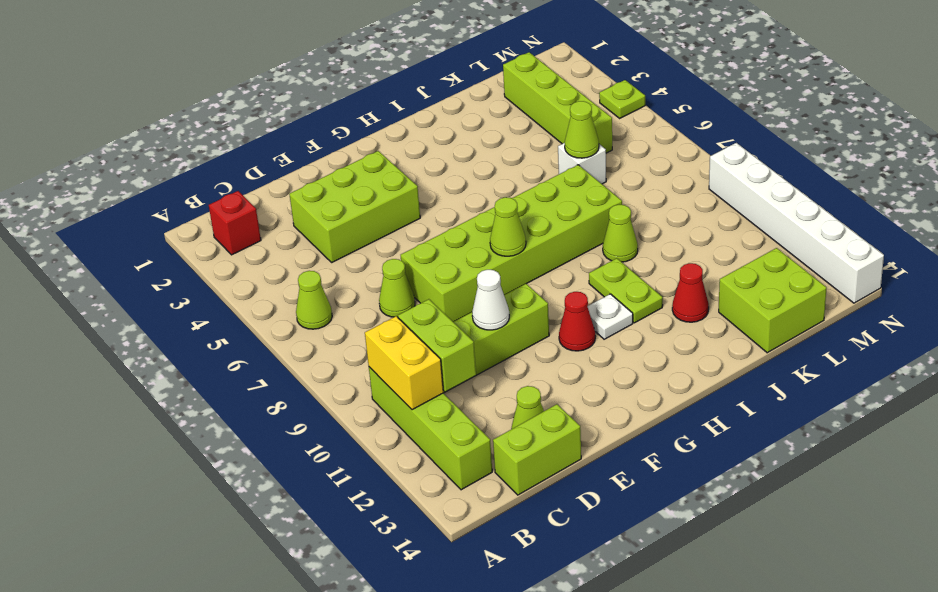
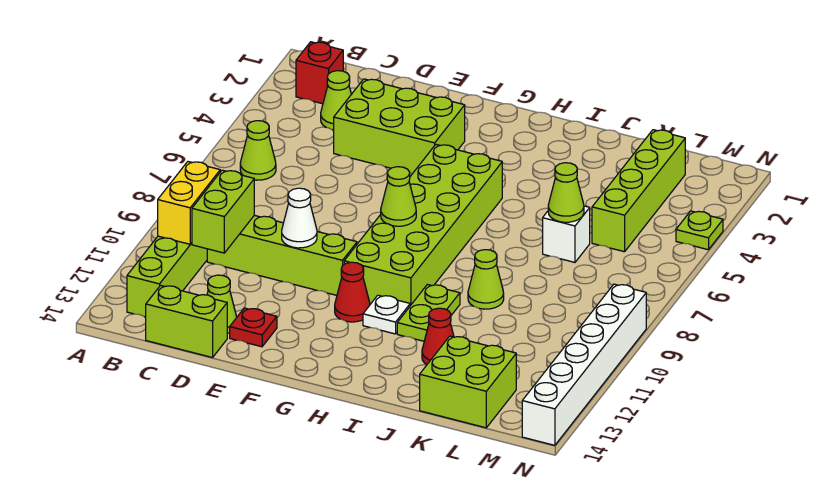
lime 1x1 cone [379,259,415,317] -> lime 1x1 cone moved to [321,71,351,130]
lime 2x6 brick [401,165,622,322] -> lime 2x6 brick turned to [344,145,502,306]
none -> red 1x1 plate [230,308,277,347]

